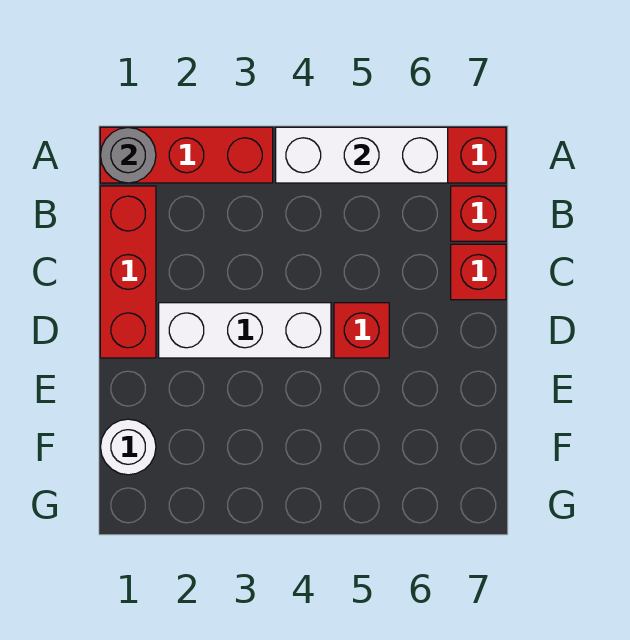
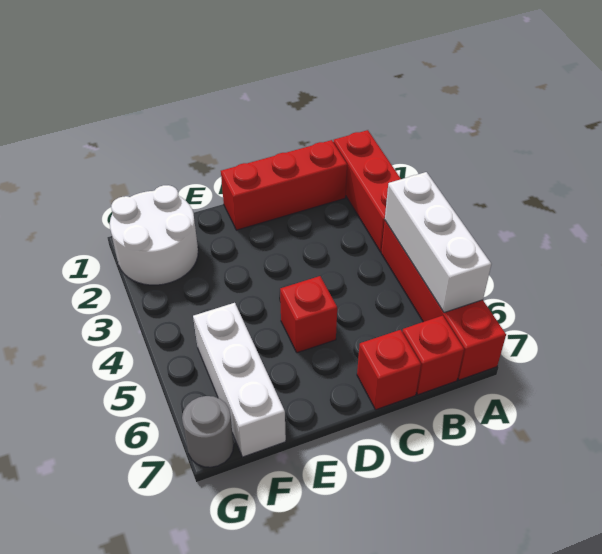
grey 1x1 round brick [100,128,156,183] -> grey 1x1 round brick moved to [182,396,234,467]
white 1x3 brick [159,303,331,358] -> white 1x3 brick moved to [193,303,286,457]
white 1x1 round brick [101,419,156,475] -> white 2x2 round brick [110,185,198,285]

